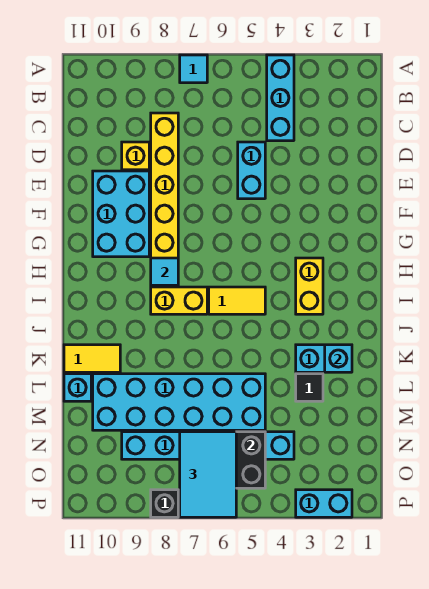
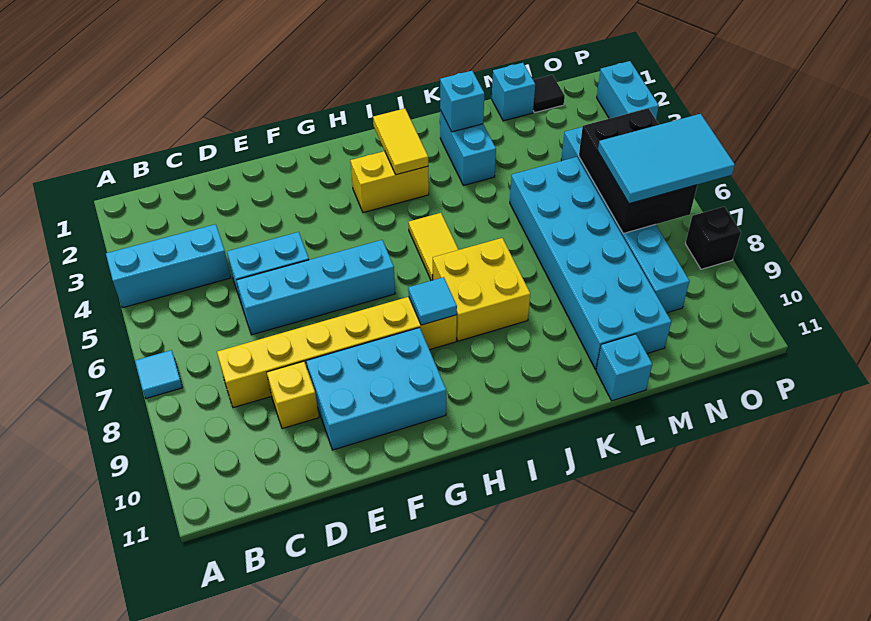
none -> cyan 1x4 brick [236,240,395,335]
yellow 1x2 brick [151,287,207,314] -> yellow 2x2 brick [433,238,530,341]
yellow 1x2 tile [64,345,120,372] -> yellow 1x2 tile moved to [373,109,428,175]
black 1x1 tile [296,374,323,401] -> black 1x1 tile moved to [533,75,565,113]
none -> cyan 1x1 brick [492,63,535,121]

